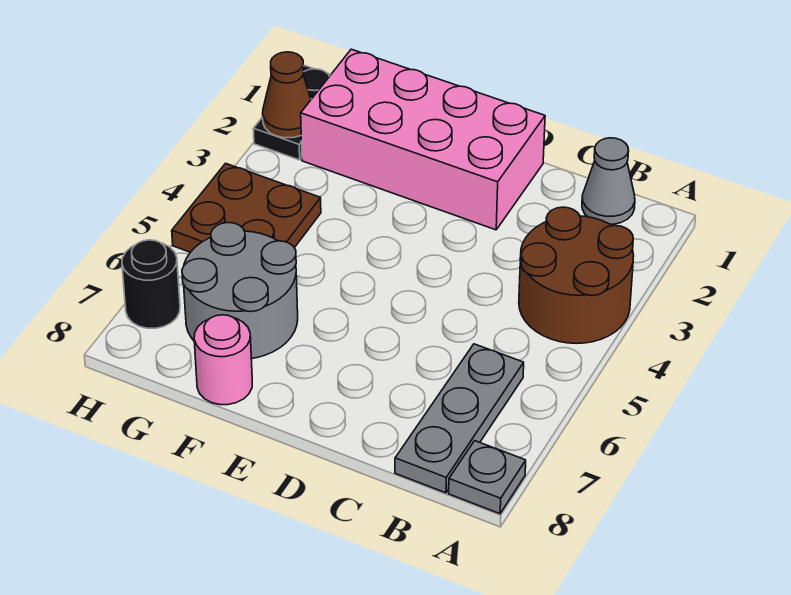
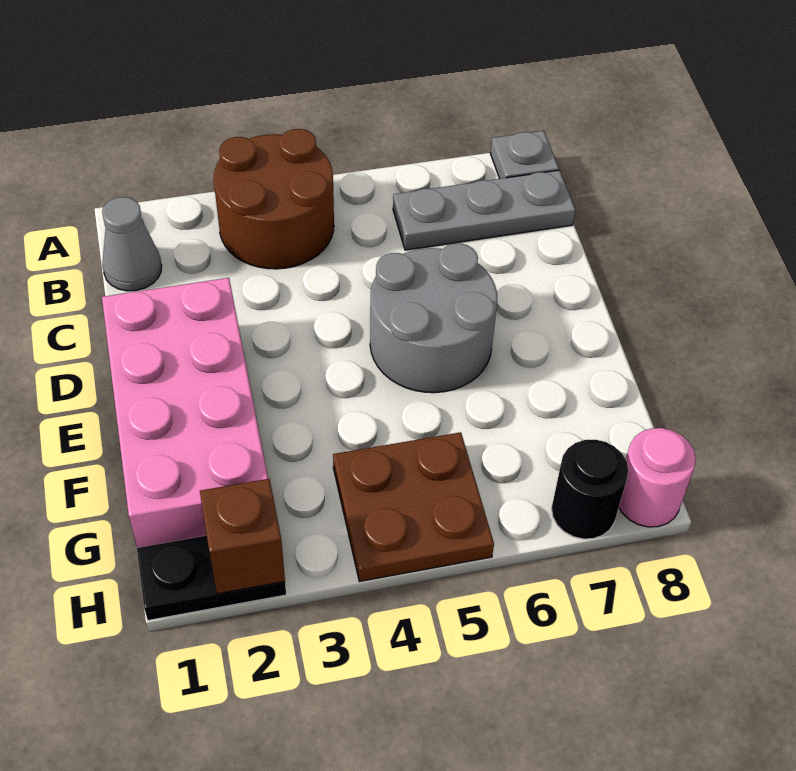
grey 2x2 round brick [182,223,298,359] -> grey 2x2 round brick moved to [370,244,497,393]
pink 1x1 round brick [194,315,252,405] -> pink 1x1 round brick moved to [619,428,696,527]
brown 1x1 cone [263,52,311,138] -> brown 1x1 brick [200,479,285,594]

